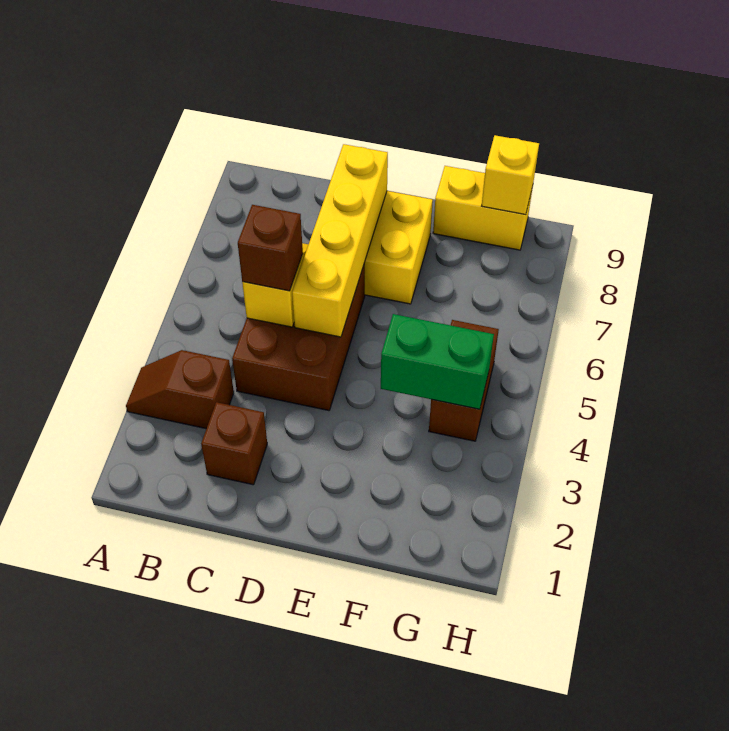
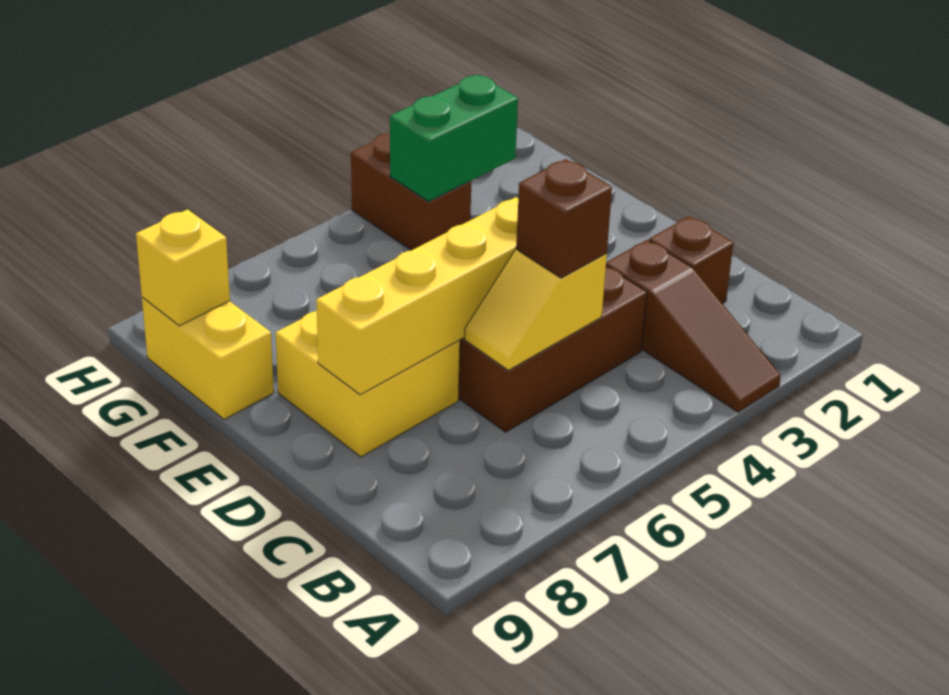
brown 1x2 slope [126,350,234,429] -> brown 1x3 slope [606,240,781,412]
green 1x2 brick [381,314,494,409] -> green 1x2 brick turned to [390,75,518,202]
brown 1x2 brick [429,320,499,441] -> brown 1x2 brick turned to [351,133,471,250]

